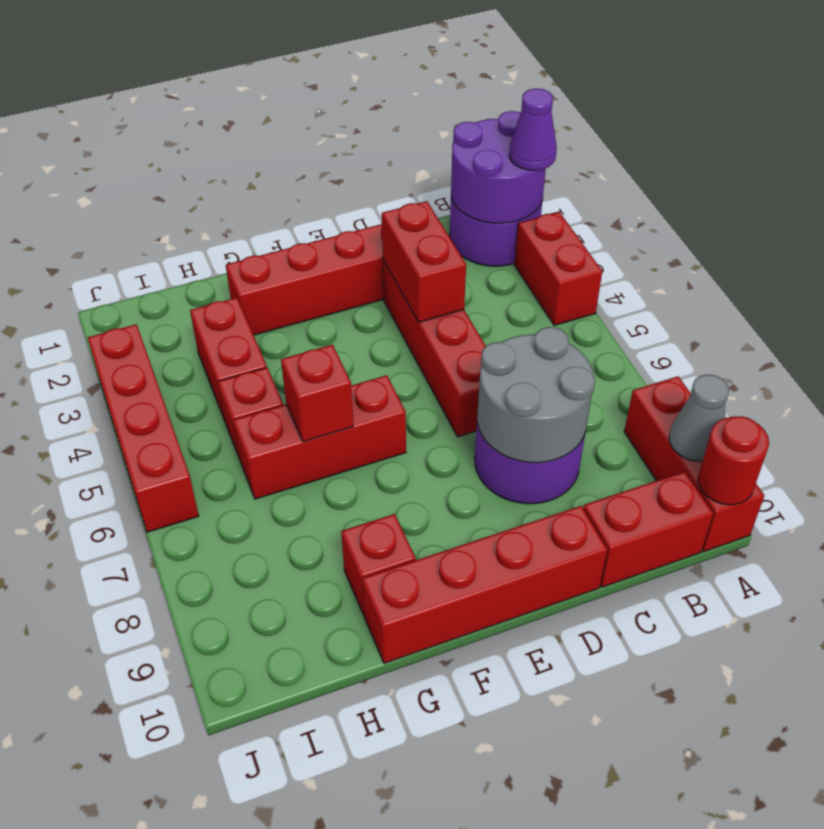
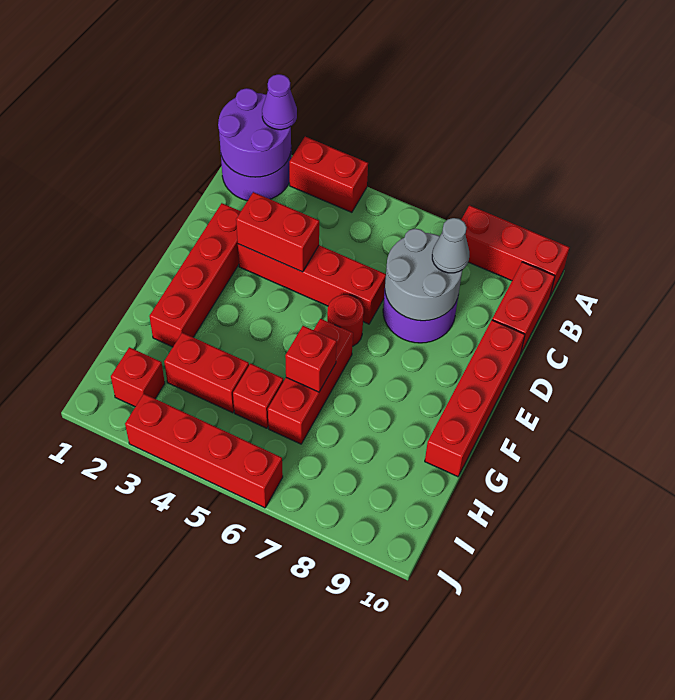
grey 1x1 cone [669,375,729,462] -> grey 1x1 cone moved to [432,218,469,273]
red 1x1 round brick [698,416,769,505] -> red 1x1 round brick moved to [327,295,364,346]
red 1x1 brick [341,514,416,614] -> red 1x1 brick moved to [111,347,165,407]

